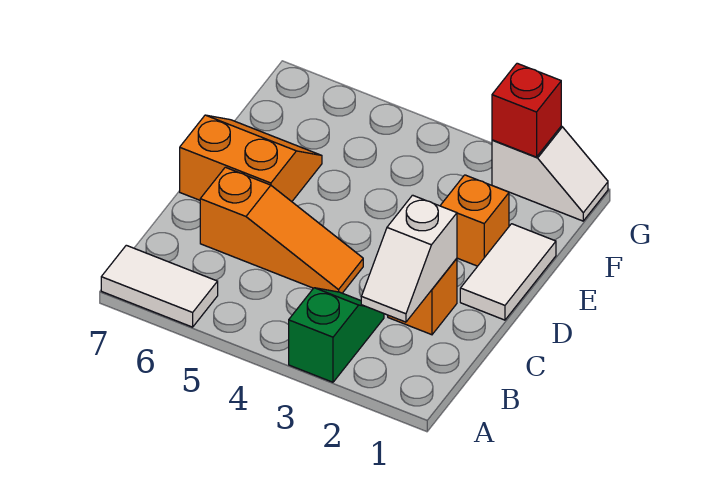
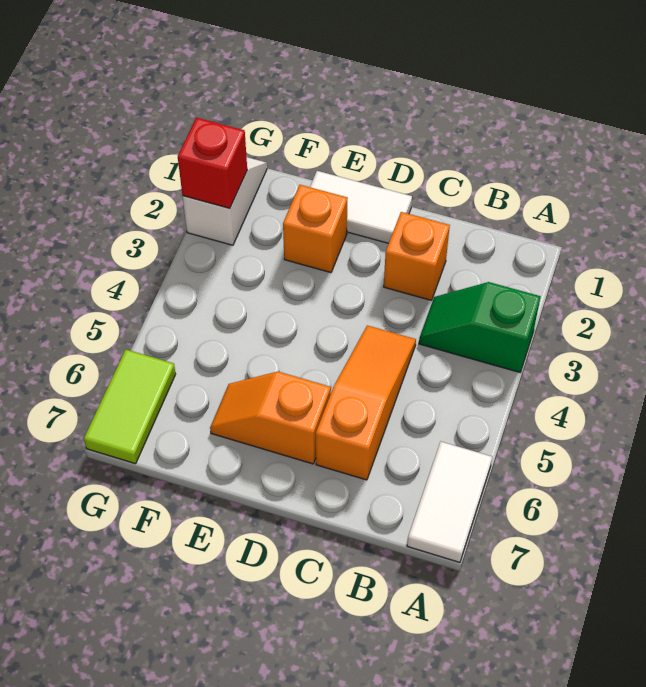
white 1x2 slope [361,195,457,322] -> none
orange 2x2 slope [180,115,322,202] -> orange 1x2 slope [210,372,331,464]
none -> lime 1x2 tile [84,350,176,464]

